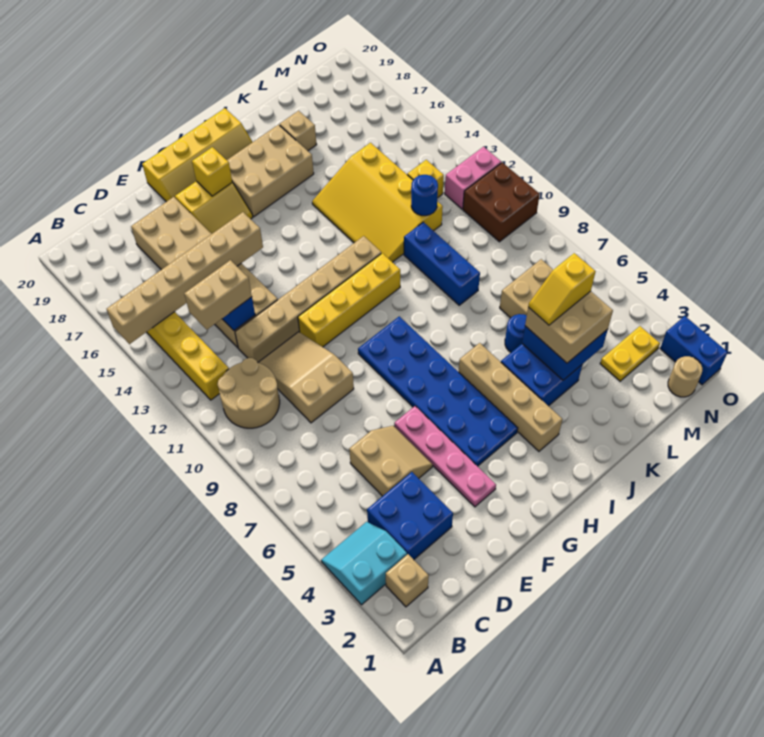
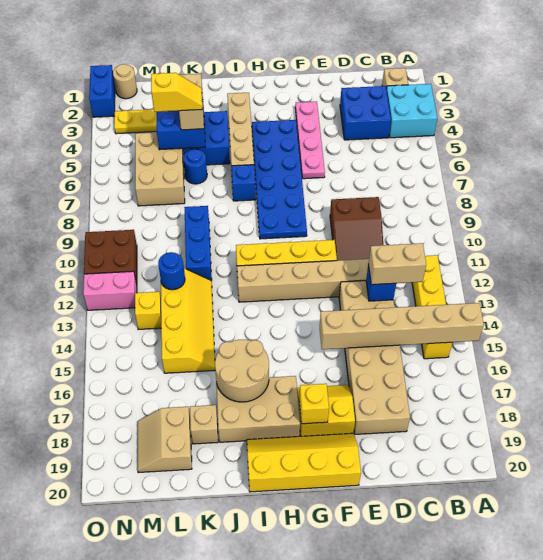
cyan 2x2 slope [321,522,407,605] -> cyan 2x2 brick [386,84,437,138]
tan 2x2 round brick [218,358,280,428] -> tan 2x2 round brick moved to [215,340,269,402]
tan 2x2 slope [349,426,433,496] -> tan 2x2 slope moved to [138,407,192,473]
tan 2x3 slope [258,332,354,423] -> brown 2x3 slope [330,197,383,261]
none -> blue 1x1 brick [231,165,256,201]
yellow 3x4 slope [312,143,443,262] -> yellow 2x4 slope [161,269,215,373]
tan 2x2 brick [525,291,613,363] -> tan 1x2 brick [179,74,204,130]

